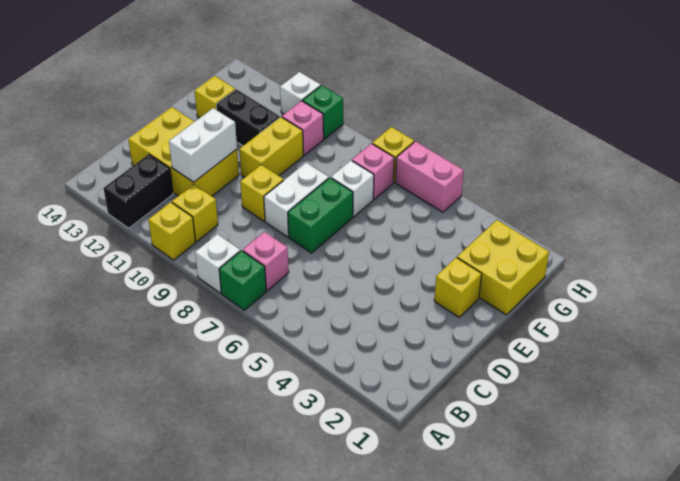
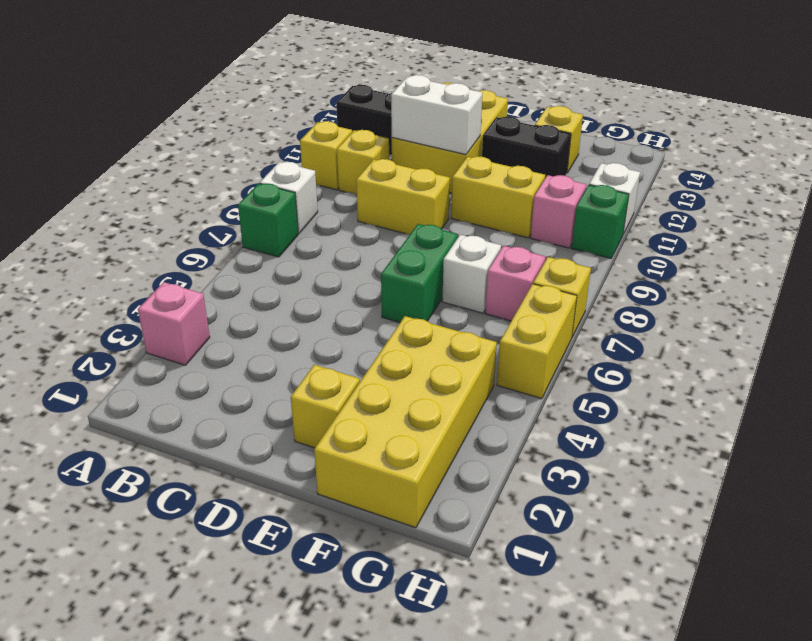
pink 1x1 brick [243,232,289,291] -> pink 1x1 brick moved to [138,282,210,365]
green 1x2 brick [288,178,353,253] -> green 1x2 brick turned to [381,224,458,322]
white 1x2 brick [264,163,329,237] -> none
yellow 1x1 brick [240,165,284,221] -> yellow 1x2 brick [356,159,450,234]
yellow 2x2 brick [457,220,549,315] -> yellow 2x4 brick [314,316,497,528]
black 1x2 brick [216,89,280,146] -> black 1x2 brick turned to [482,116,571,178]
pink 1x2 brick [395,141,464,212] -> yellow 1x2 brick [497,284,577,399]

